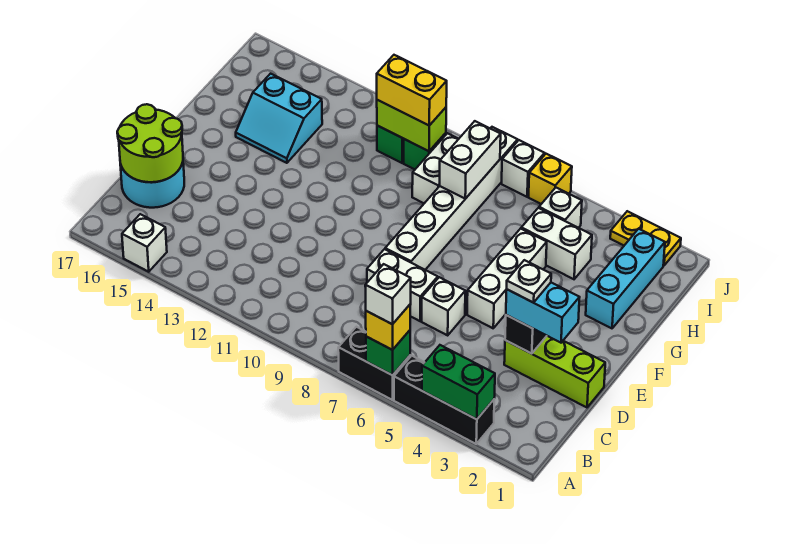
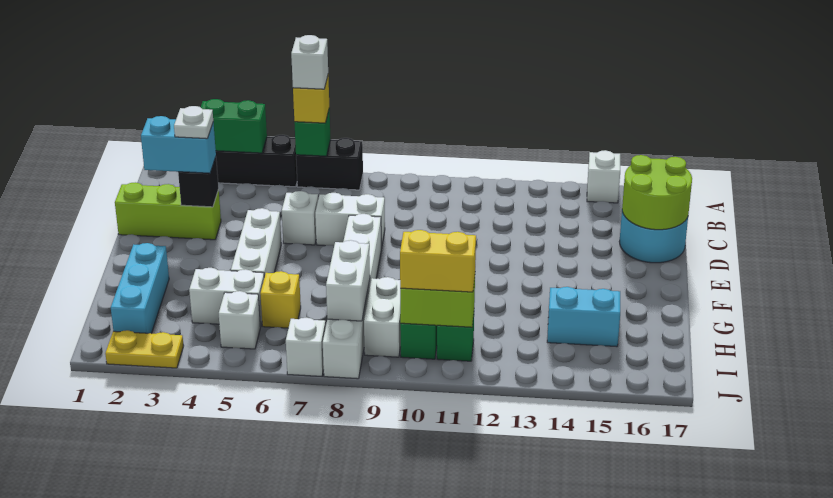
yellow 1x1 brick [529,154,572,204] -> yellow 1x1 brick moved to [260,271,301,328]

